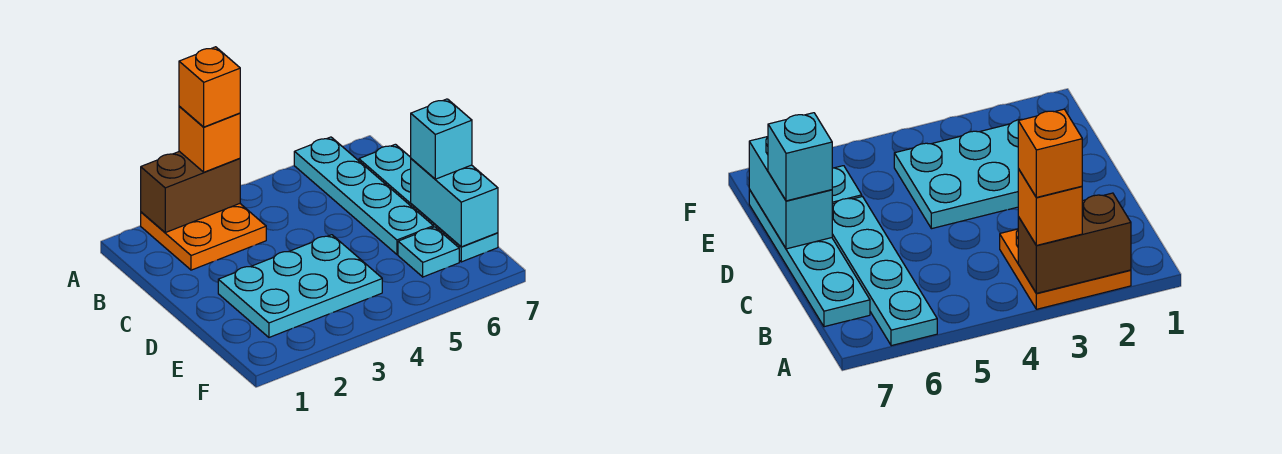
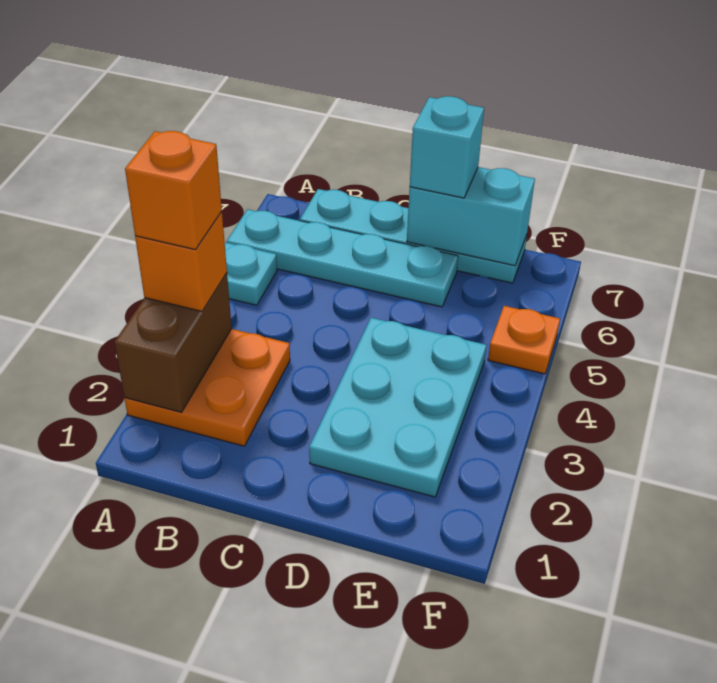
cyan 1x1 plate [398,227,459,277] -> cyan 1x1 plate moved to [225,243,277,305]
none -> orange 1x1 plate [488,306,560,374]

